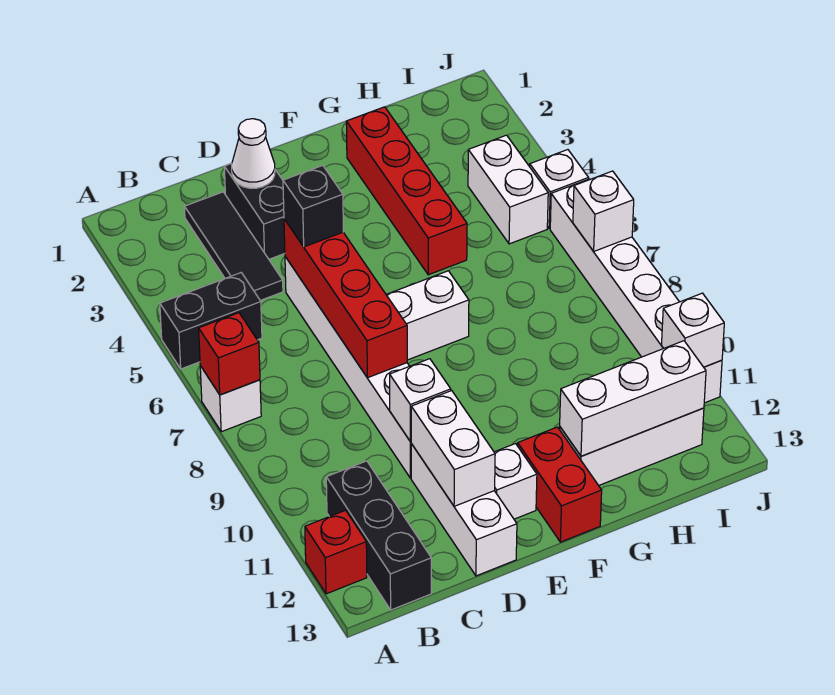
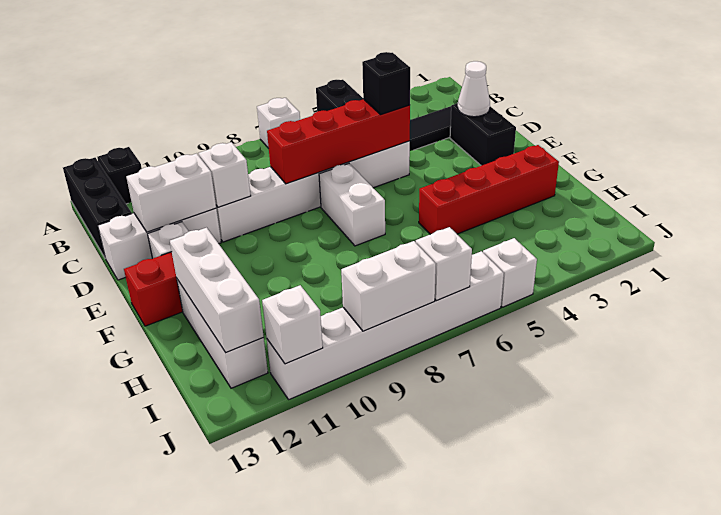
red 1x1 brick [199,313,260,395] -> none
red 1x1 brick [305,510,367,594] -> black 1x1 brick [97,147,142,204]
black 1x3 brick [326,461,431,610] -> black 1x3 brick turned to [63,158,132,257]
black 1x2 brick [224,163,285,259] -> black 1x2 brick turned to [450,103,516,166]
white 1x2 brick [468,135,548,244] -> white 1x2 brick moved to [341,241,436,331]

